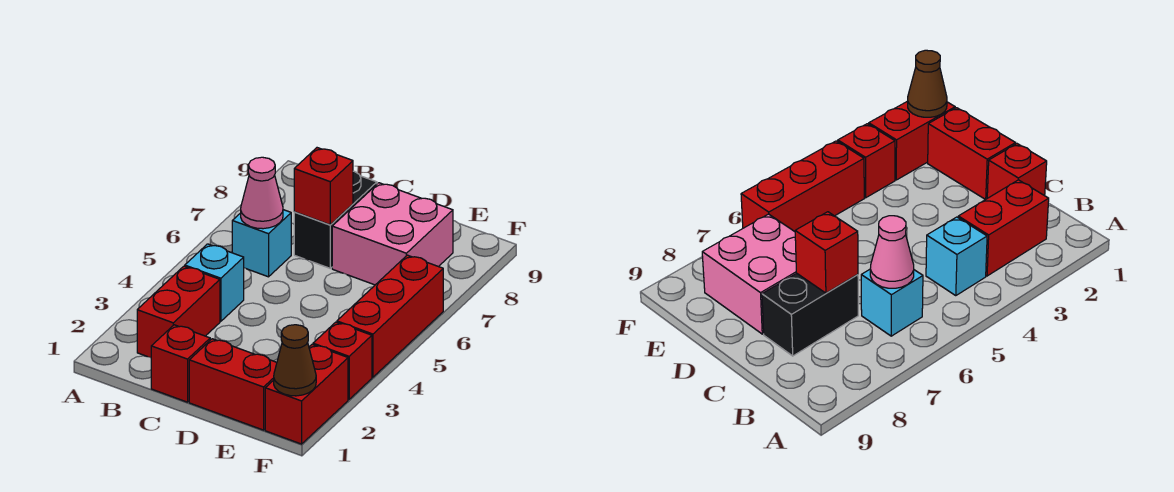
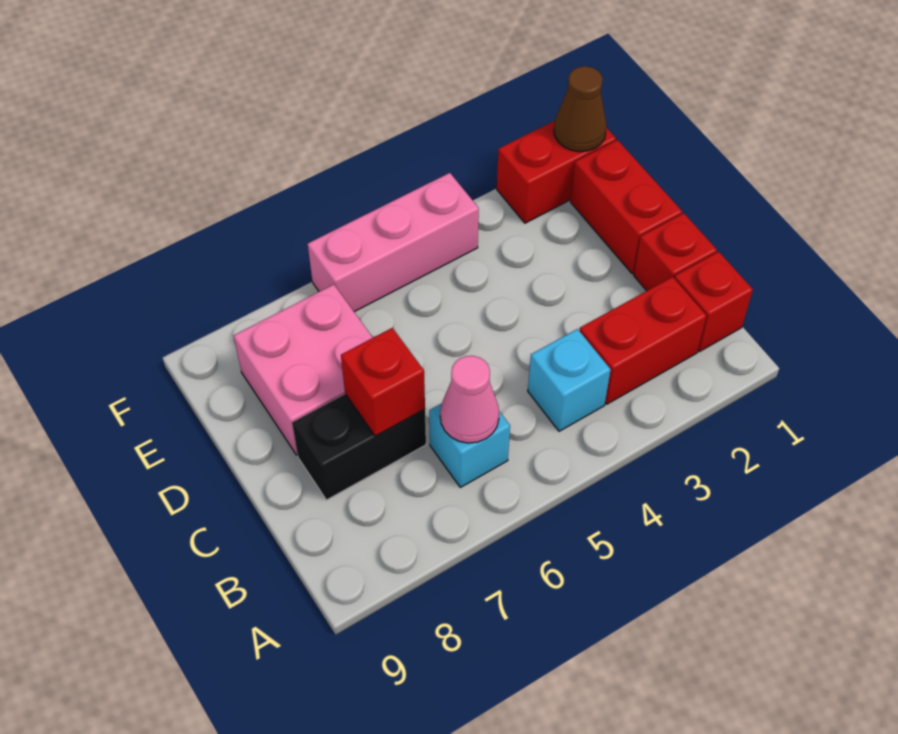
red 1x1 brick [313,322,372,399] -> red 1x1 brick moved to [674,252,753,352]
red 1x3 brick [337,255,443,377] -> pink 1x3 brick [308,173,479,312]

